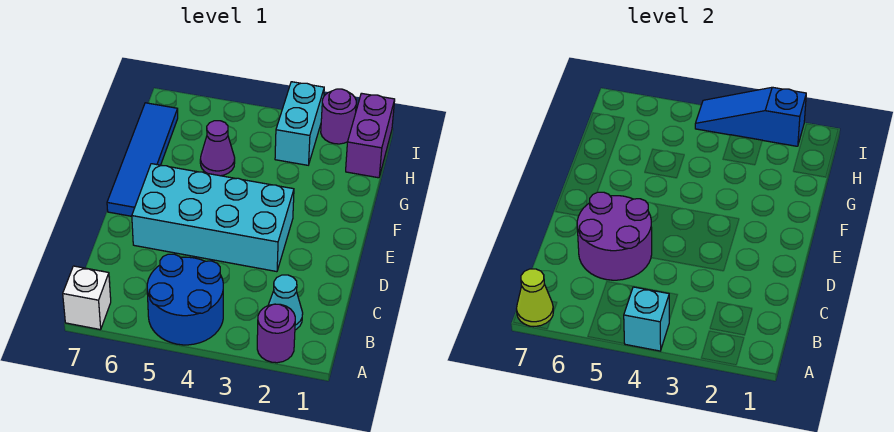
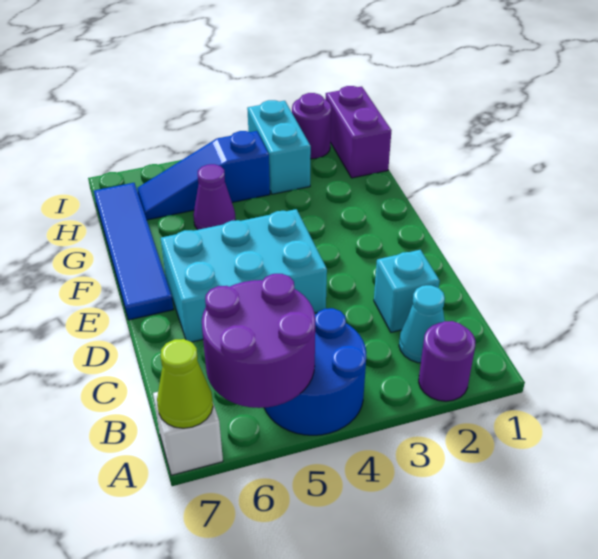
cyan 1x1 brick [624,287,669,351] -> cyan 1x1 brick moved to [374,250,440,332]
purple 2x2 round brick [577,192,652,280] -> purple 2x2 round brick moved to [202,274,315,408]
cyan 2x4 brick [132,164,294,272] -> cyan 2x3 brick [161,209,327,342]
blue 1x3 slope [695,87,806,146] -> blue 1x3 slope moved to [137,131,270,220]

